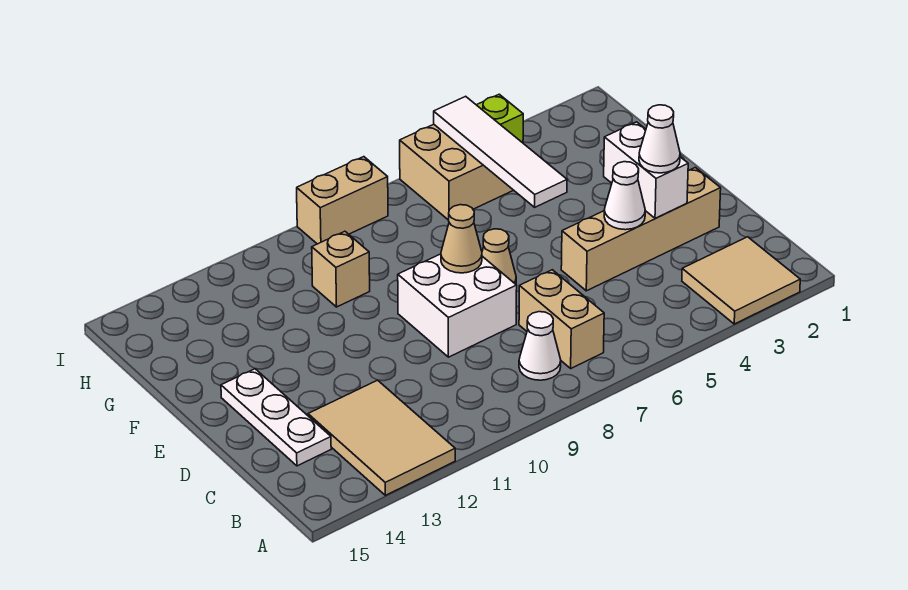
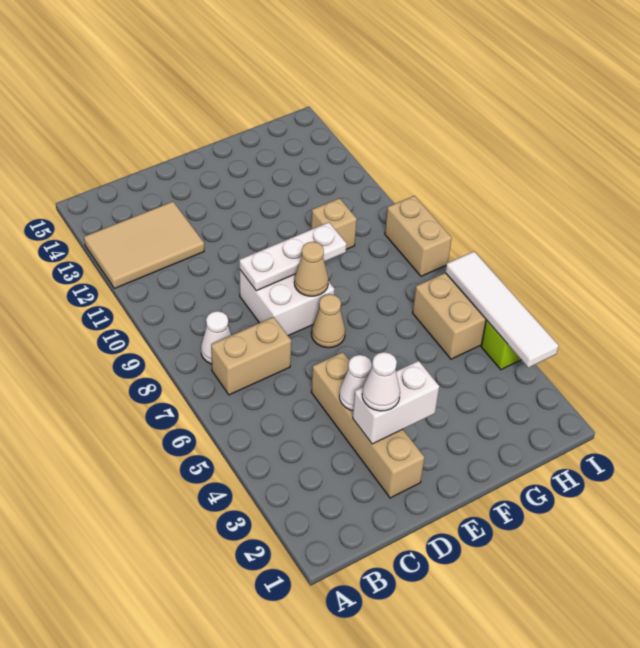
tan 2x2 tile [682,237,800,324] -> none
white 1x3 plate [221,369,331,466] -> white 1x3 plate moved to [239,222,347,291]
white 1x4 tile [434,96,567,207] -> white 1x4 tile turned to [445,252,559,368]

